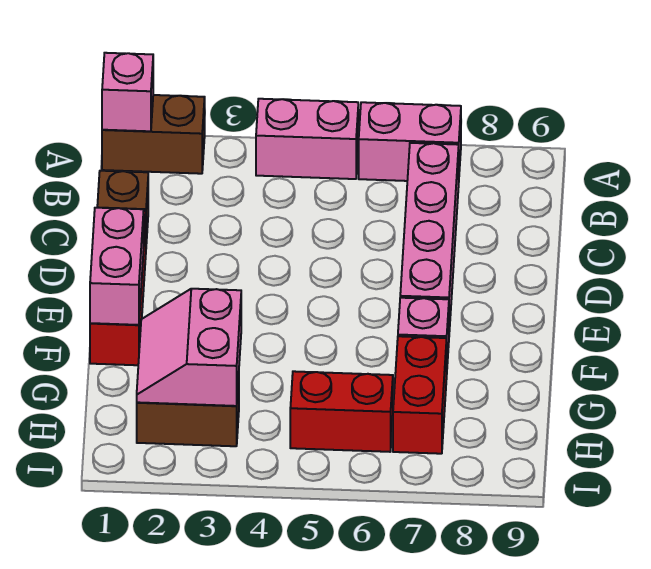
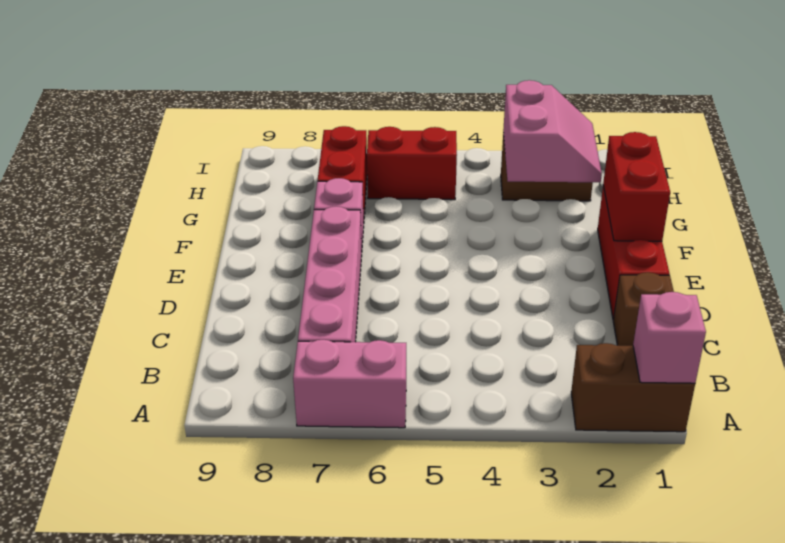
pink 1x2 brick [256,99,358,179] -> none
pink 1x2 brick [90,207,144,325] -> red 1x2 brick [603,132,670,241]

